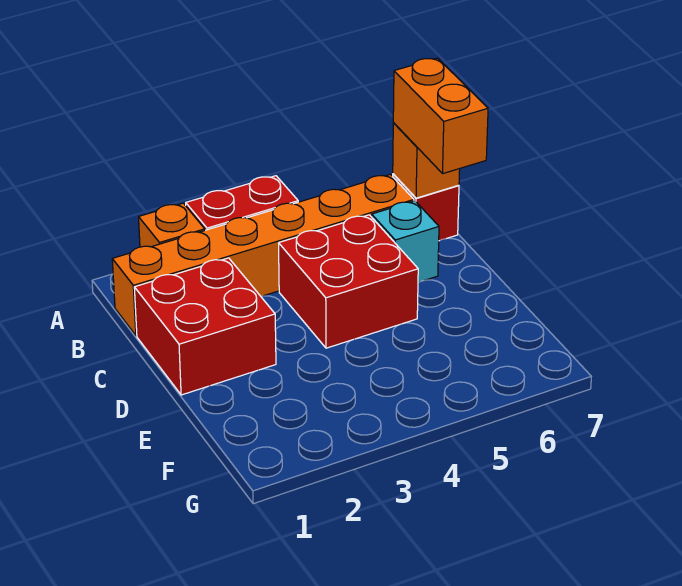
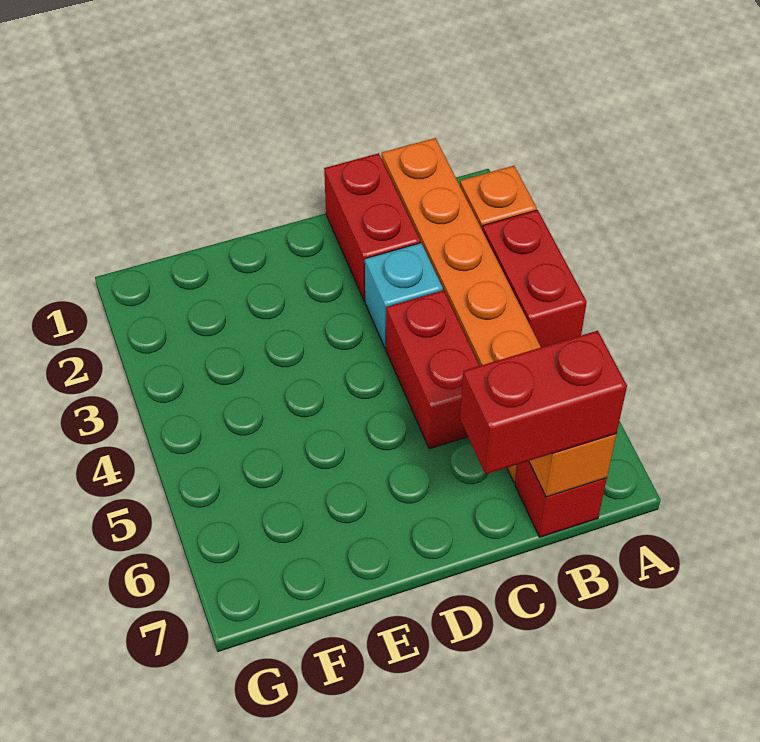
orange 1x2 brick [393,58,488,173] -> red 1x2 brick [460,331,627,474]
red 2x2 brick [134,258,276,395] -> red 1x2 brick [324,153,420,301]
red 2x2 brick [279,215,418,348] -> red 1x2 brick [386,290,480,449]
cyan 1x1 brick [372,201,439,282] -> cyan 1x1 brick moved to [365,243,443,349]

